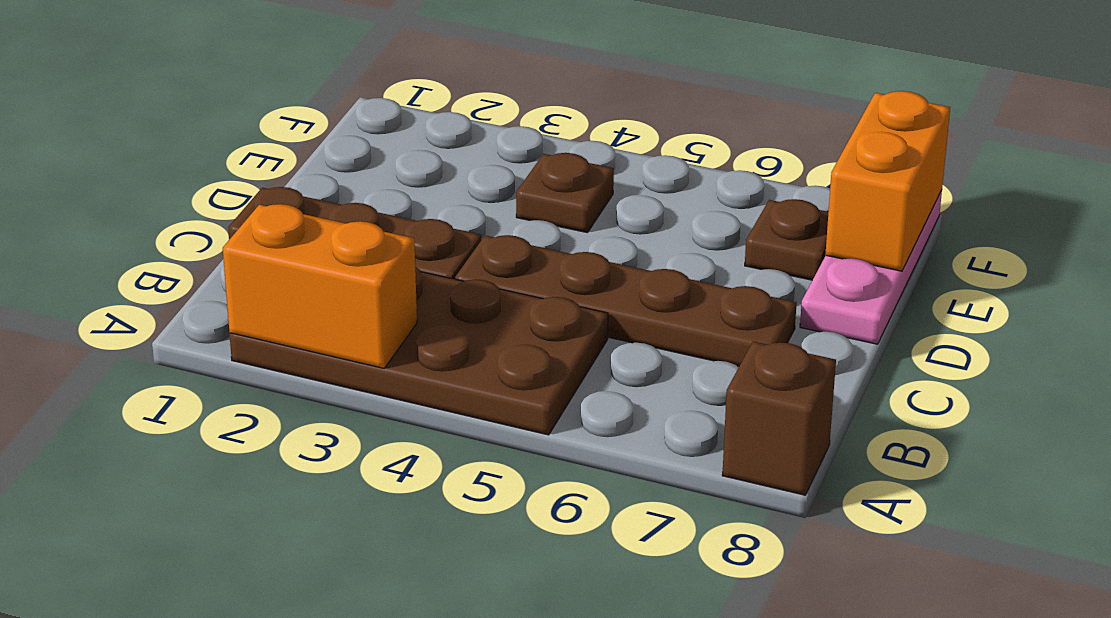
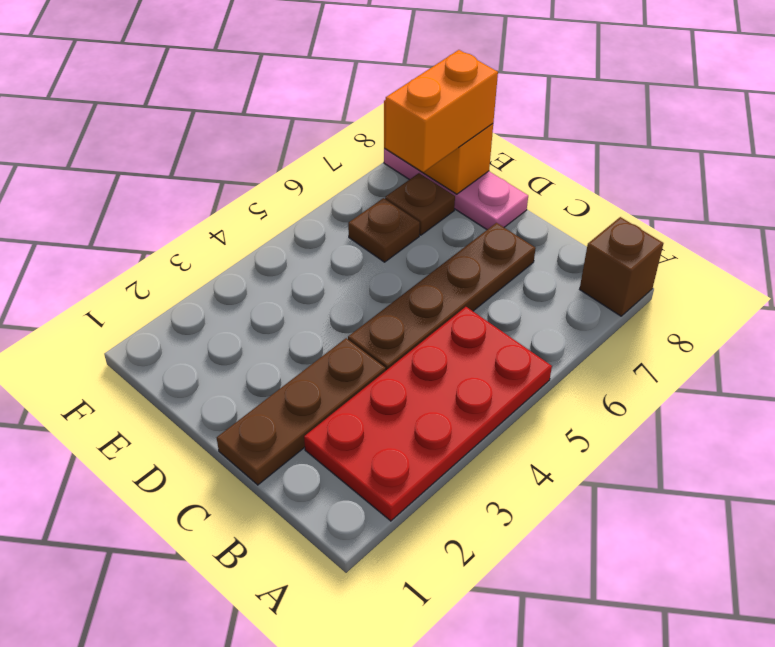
brown 2x4 plate [230,267,608,435] -> red 2x4 plate [304,307,552,521]
orange 1x2 brick [223,204,417,368] -> orange 1x2 brick moved to [385,50,498,172]
brown 1x1 plate [516,153,614,233] -> brown 1x1 plate moved to [348,198,420,262]

